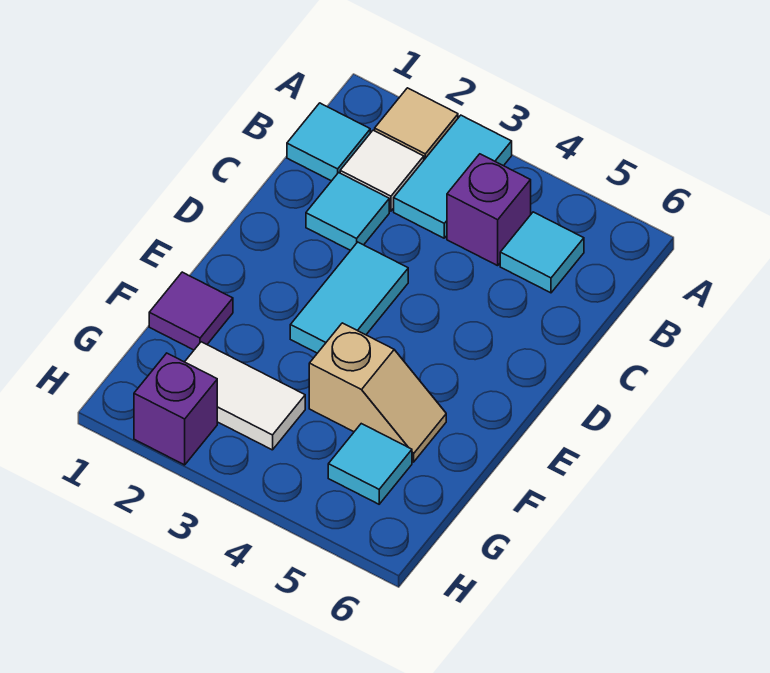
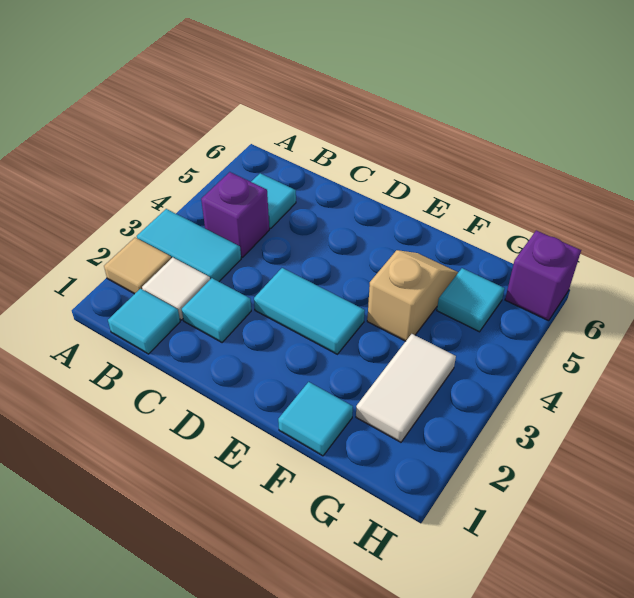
purple 1x1 tile [149,272,233,350] -> cyan 1x1 tile [278,382,353,456]
purple 1x1 brick [134,353,217,465] -> purple 1x1 brick moved to [505,230,581,321]

